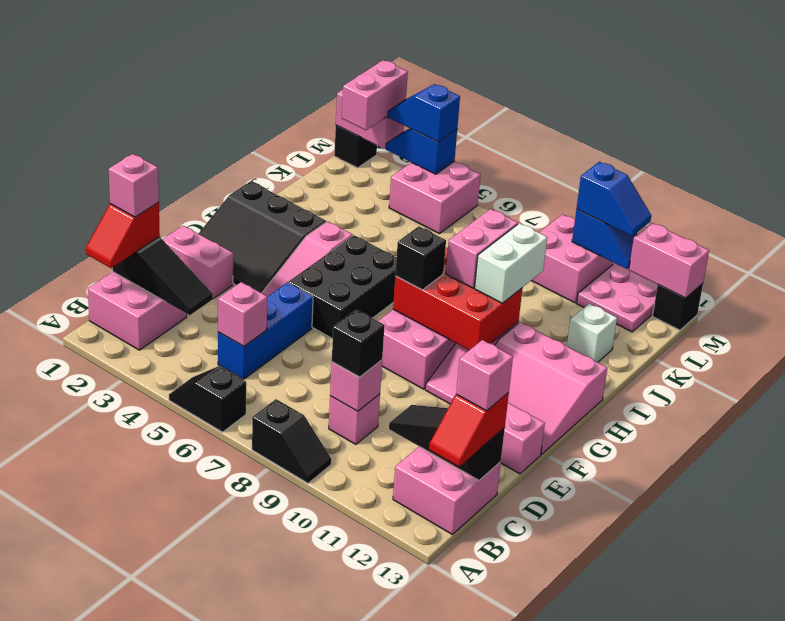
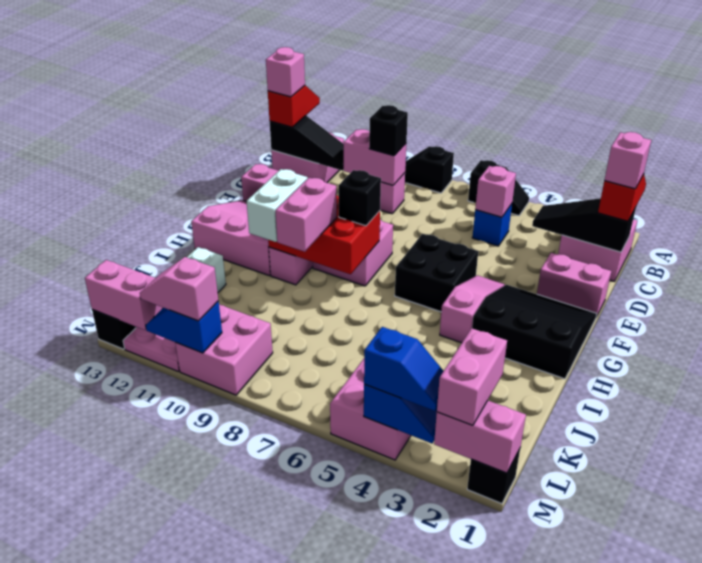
blue 1x3 brick [218,283,313,379] -> blue 1x1 brick [472,204,512,246]
pink 1x1 brick [330,360,382,411] -> pink 1x2 brick [344,129,406,185]
black 2x3 brick [288,235,397,339] -> black 2x2 brick [395,234,478,312]
blue 1x2 slope [576,162,651,236] -> pink 1x2 slope [140,257,218,321]

